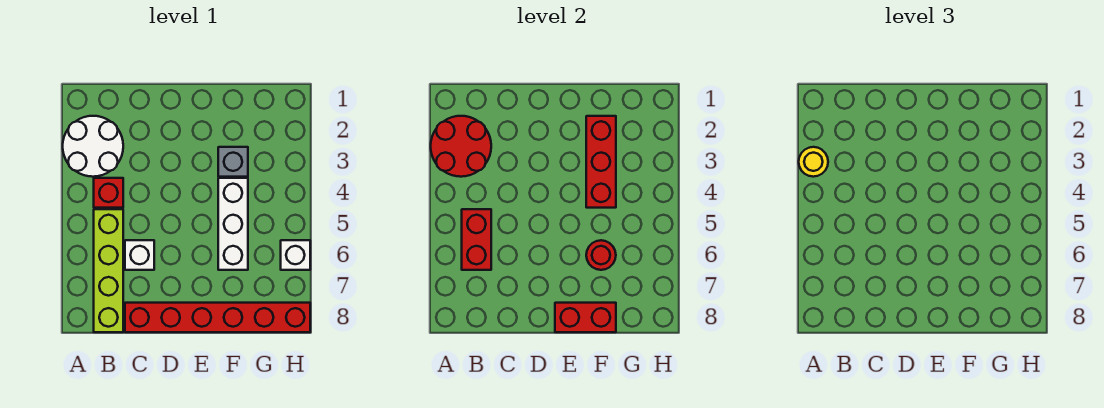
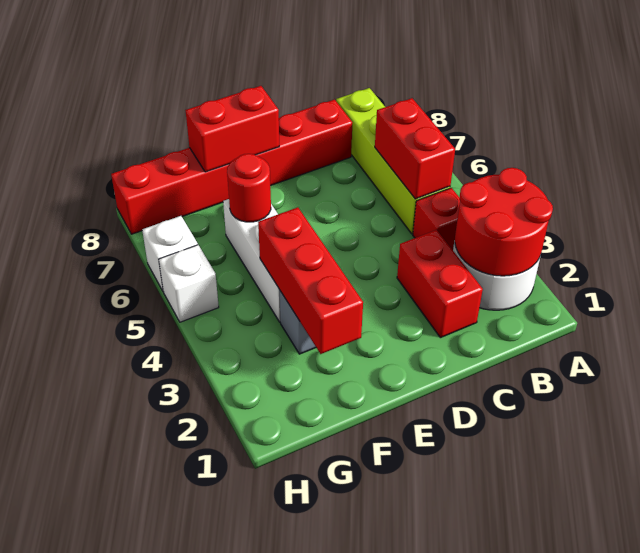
yellow 1x1 round brick [799,147,828,177] -> none
none -> red 1x2 brick [397,230,483,338]
white 1x1 brick [125,240,154,270] -> white 1x1 brick moved to [159,245,219,322]

